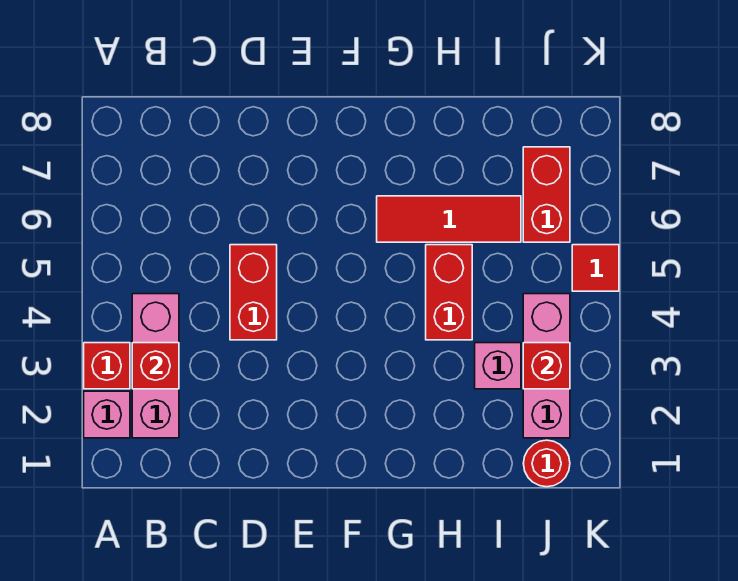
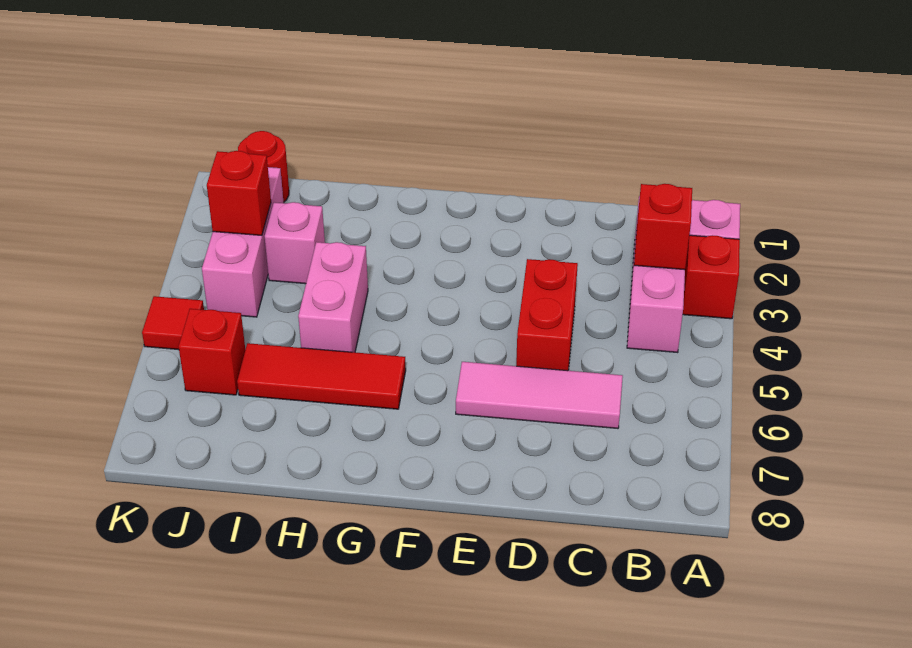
none -> pink 1x3 tile [456,362,623,428]
red 1x2 brick [426,245,472,340] -> pink 1x2 brick [298,242,368,352]
red 1x2 brick [523,147,570,242] -> red 1x1 brick [179,309,245,395]

